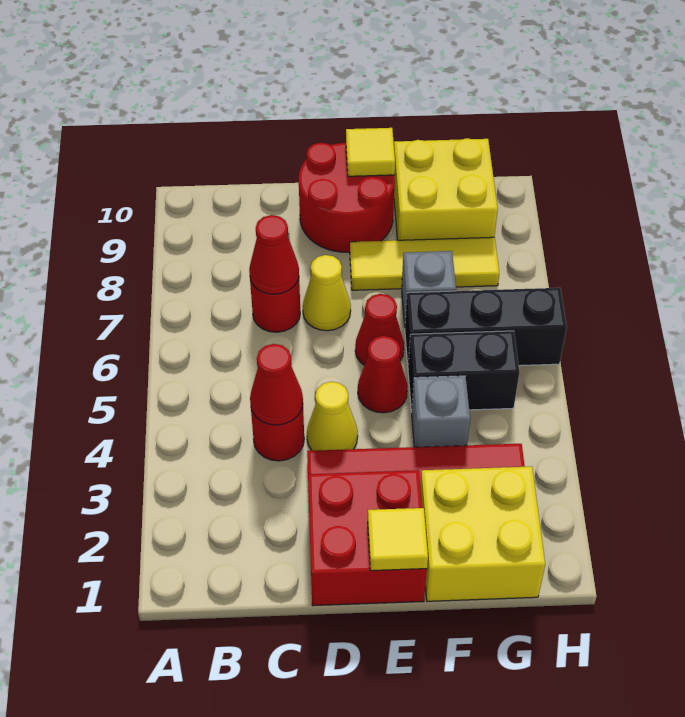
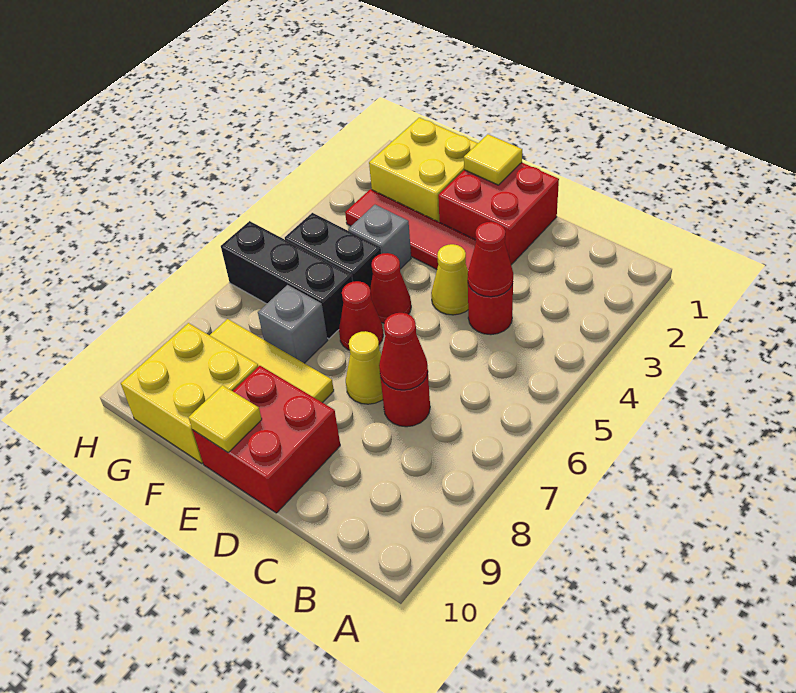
red 2x2 round brick [299,143,395,252] -> red 2x2 brick [193,366,340,513]

